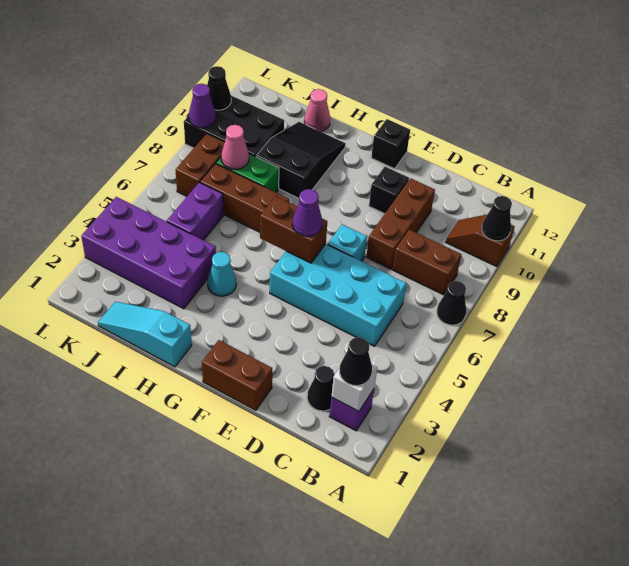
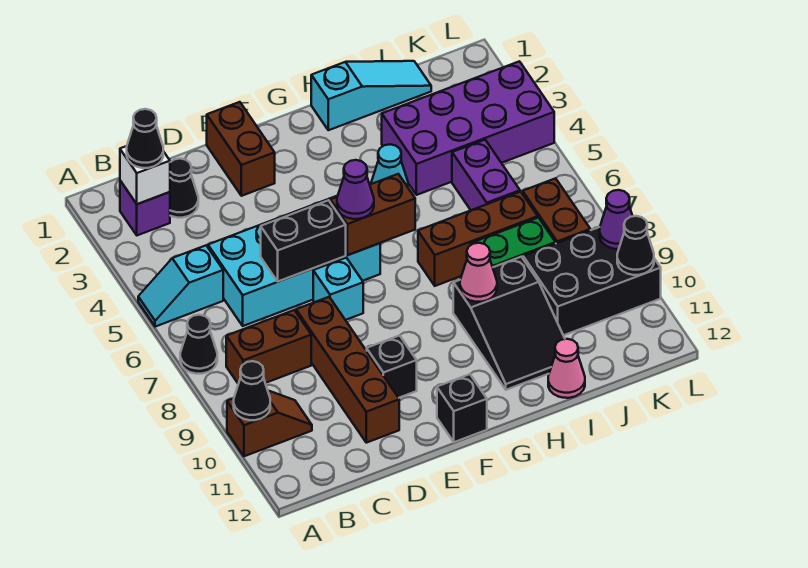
none -> cyan 1x2 slope [138,245,223,327]
none -> black 1x2 brick [261,200,346,281]
brown 1x3 brick [366,178,435,269] -> brown 1x4 brick [296,297,399,443]
brown 1x2 brick [202,340,272,410] -> brown 1x2 brick turned to [207,102,275,196]
pink 1x1 cone [221,125,249,169] -> pink 1x1 cone moved to [460,243,497,302]

